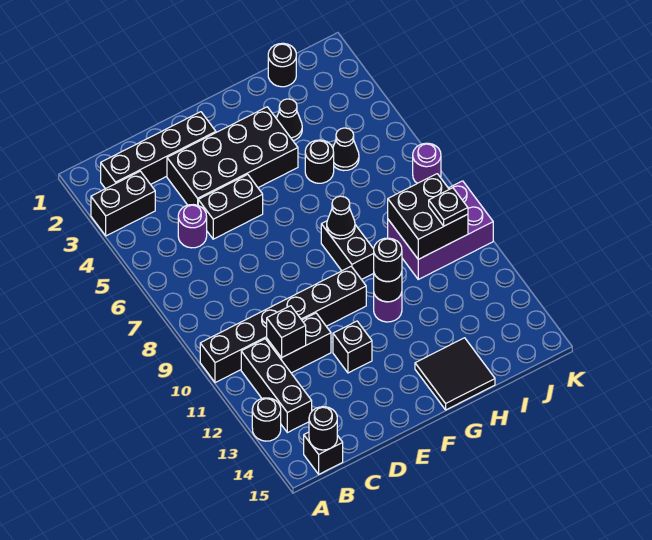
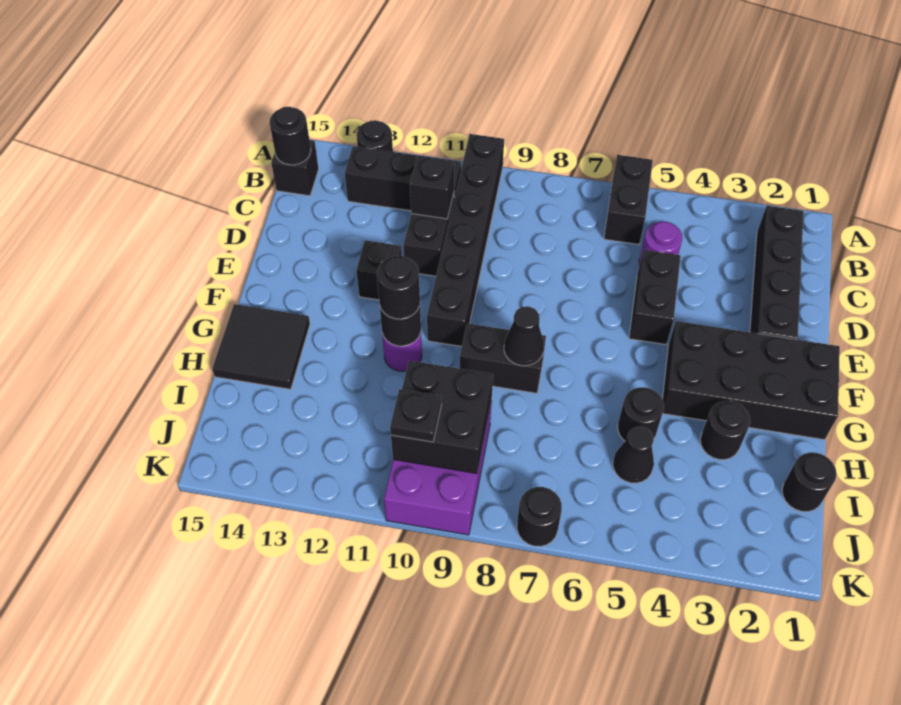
black 1x2 brick [91,171,155,236] -> black 1x2 brick moved to [604,155,653,245]
black 2x4 brick [167,107,298,205] -> black 2x4 brick turned to [662,321,840,440]
black 1x1 cone [276,99,302,141] -> black 1x1 round brick [700,401,750,460]
purple 1x1 round brick [413,143,441,183] -> black 1x1 round brick [517,487,562,547]

